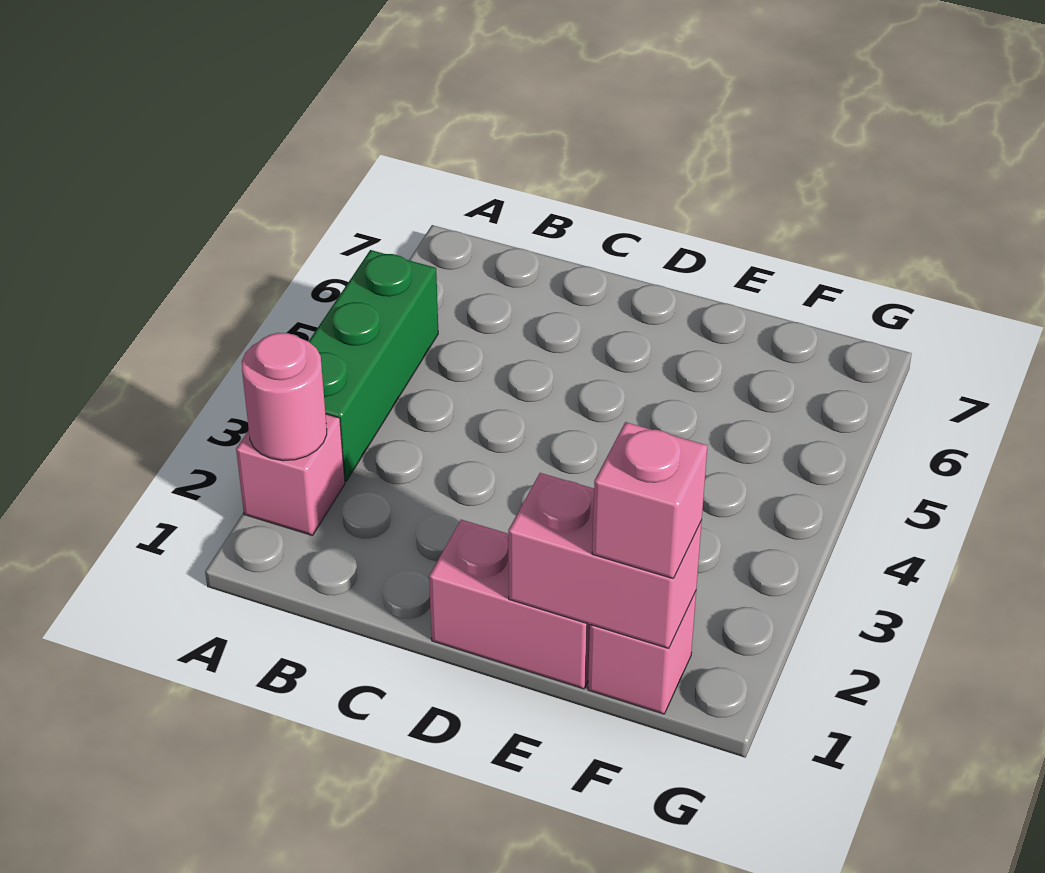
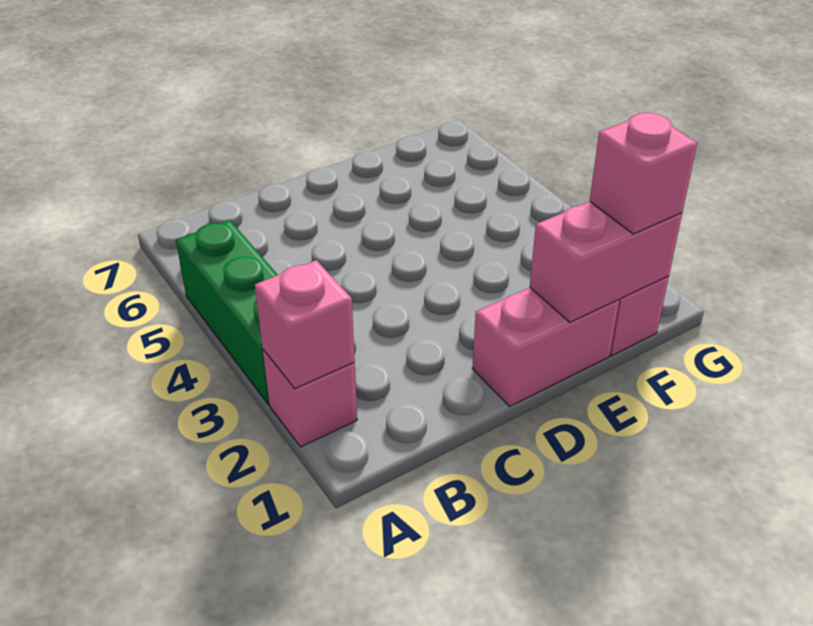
pink 1x1 round brick [242,333,327,461] -> pink 1x1 brick [255,260,355,389]

